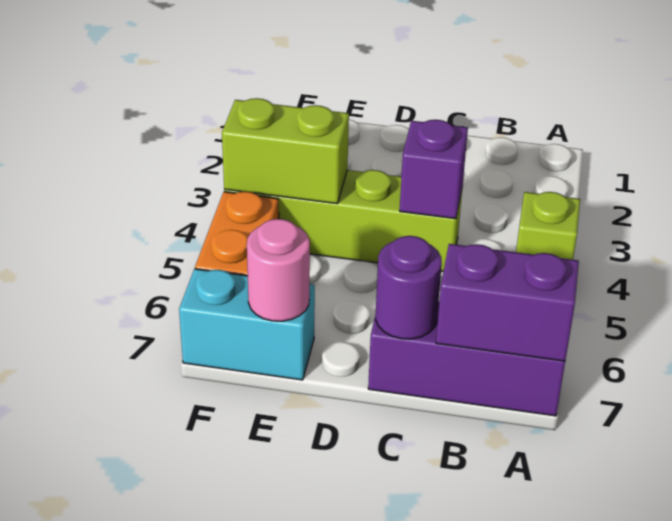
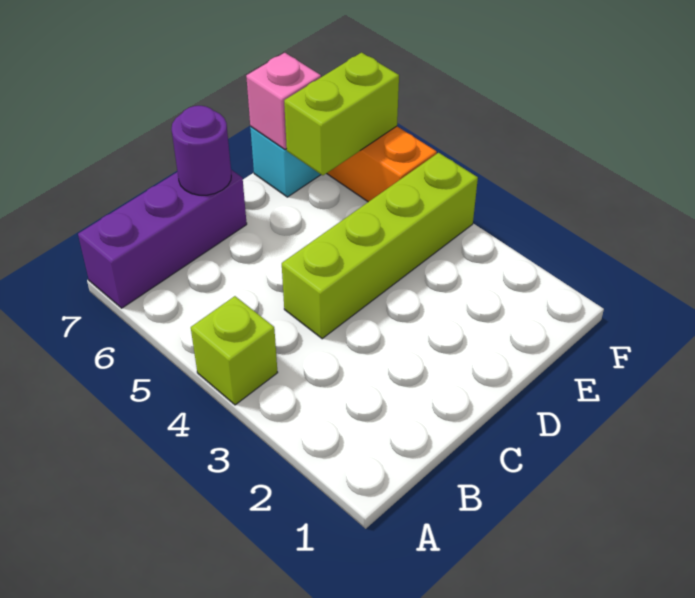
purple 1x2 brick [436,244,579,361] -> none
purple 1x1 brick [400,120,468,219] -> none
lime 1x2 brick [222,98,349,204] -> lime 1x2 brick moved to [284,53,399,175]
pink 1x1 round brick [247,219,310,321] -> pink 1x1 brick [246,53,321,150]

